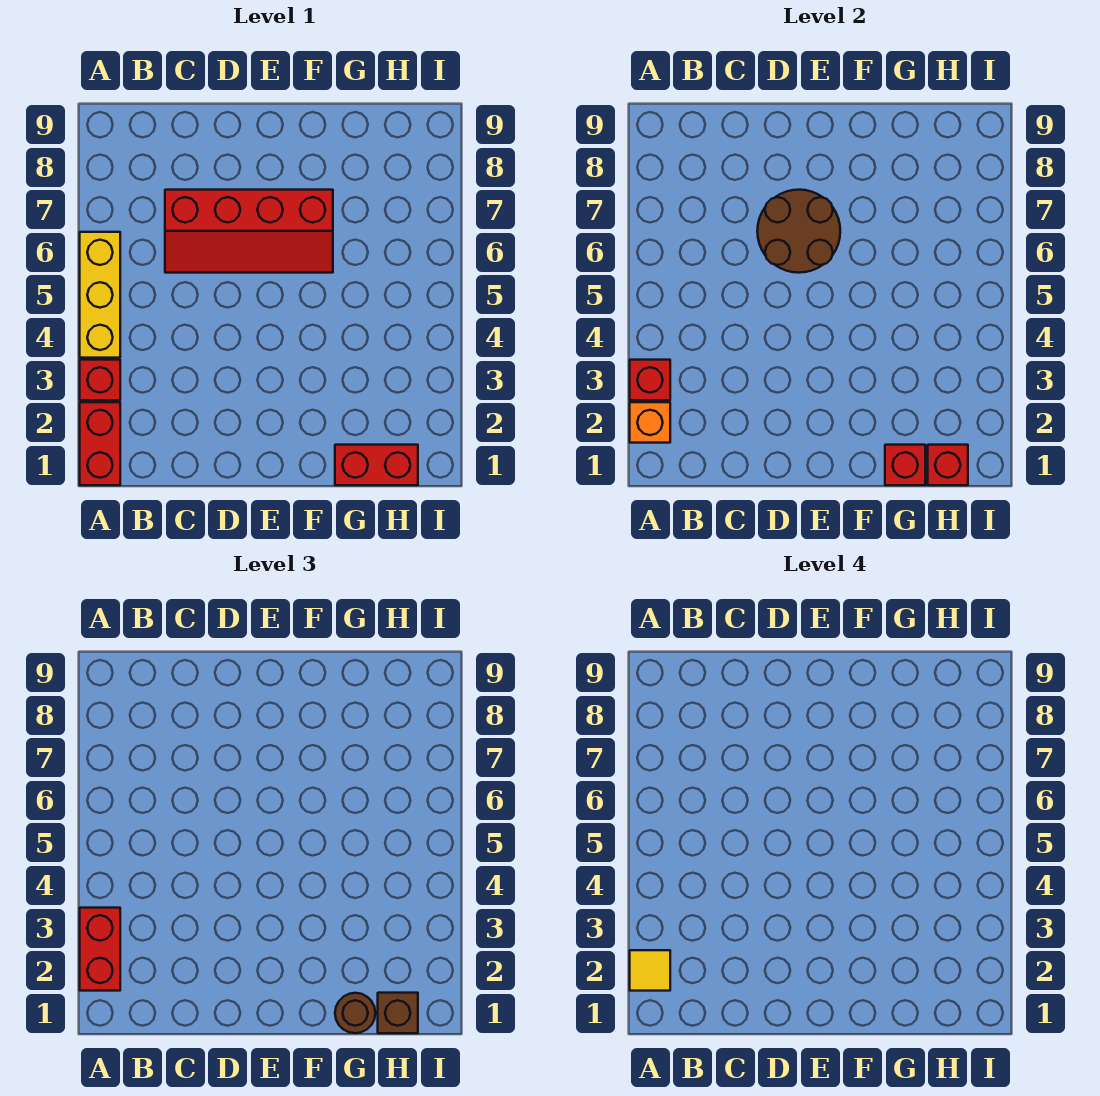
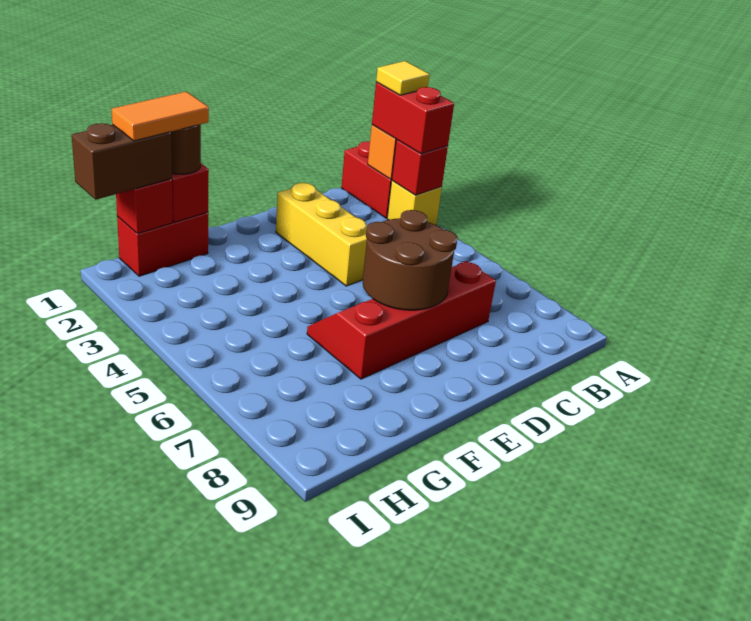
red 1x1 brick [80,360,120,400] -> yellow 1x1 brick [387,181,442,225]
yellow 1x3 brick [80,232,120,358] -> yellow 1x3 brick moved to [276,183,367,286]
none -> orange 1x2 tile [112,92,209,141]
brown 1x1 brick [378,993,418,1033] -> brown 1x2 brick [72,123,172,200]

